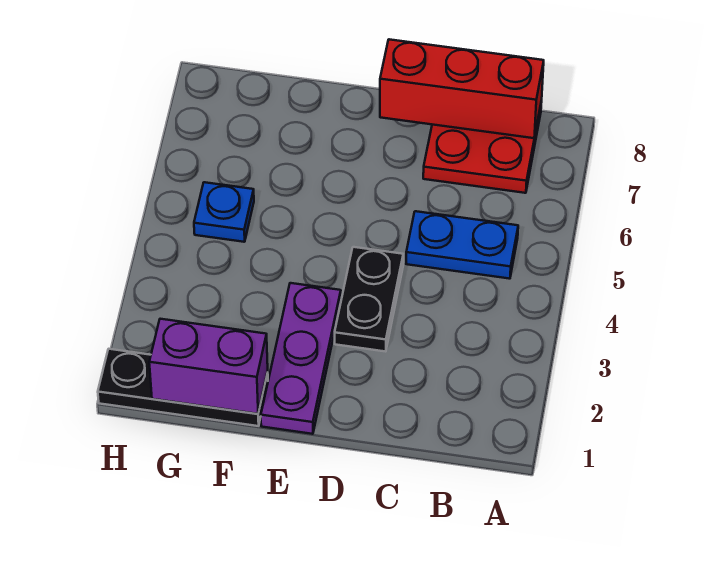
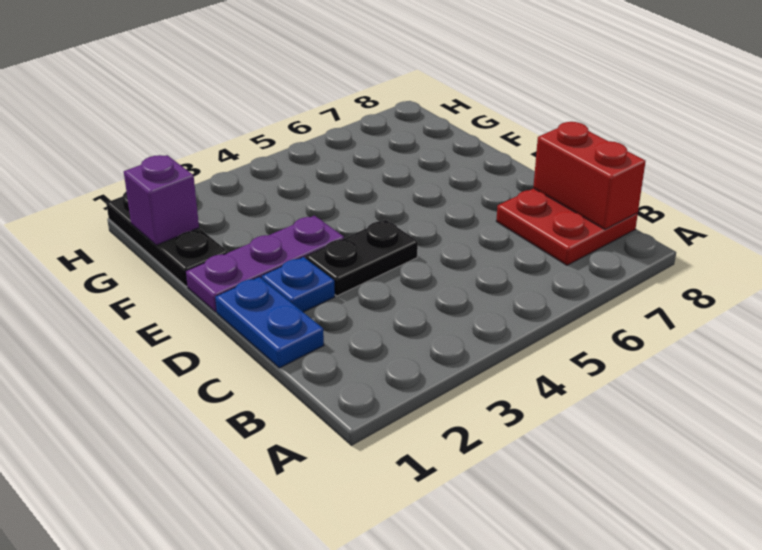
blue 1x2 plate [406,211,518,279] -> blue 1x2 plate moved to [215,277,324,368]
red 1x3 brick [380,39,544,138] -> red 1x2 brick [533,122,646,229]
purple 1x2 brick [149,319,268,414] -> purple 1x1 brick [124,155,199,245]
blue 1x1 plate [194,182,254,242] -> blue 1x1 plate moved to [261,257,335,312]

